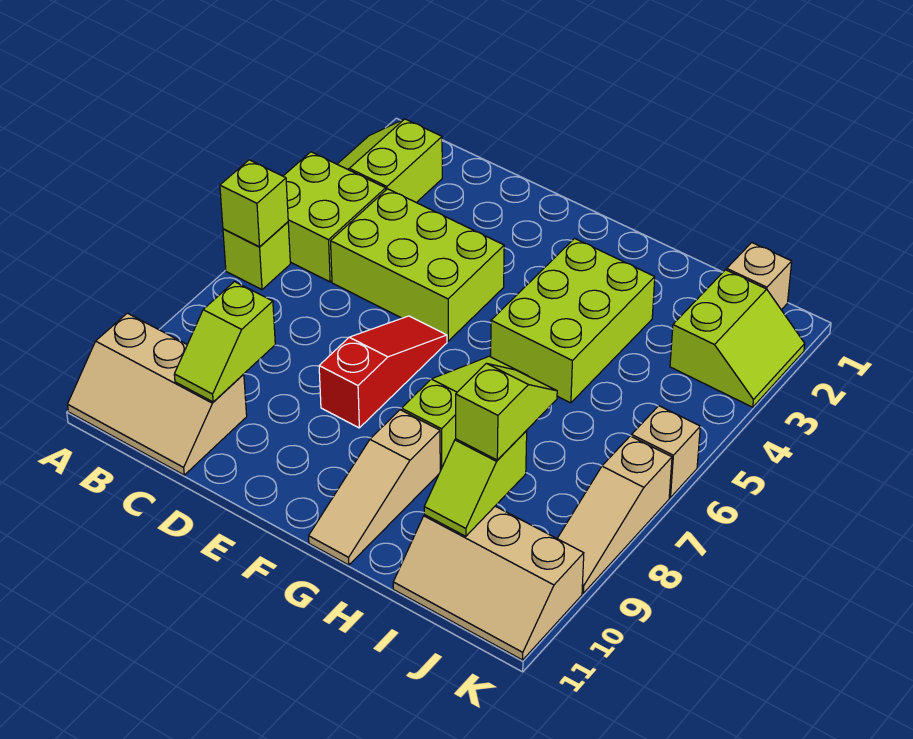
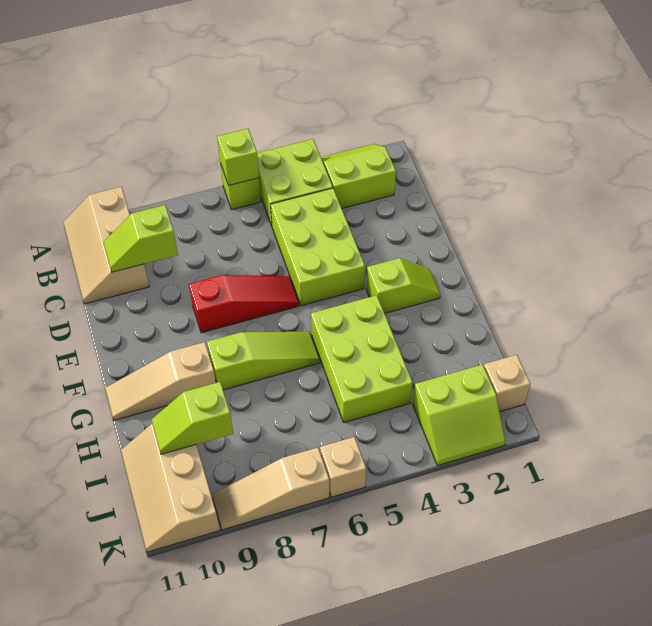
lime 2x3 brick [491,238,655,403] -> lime 2x3 brick turned to [311,295,413,422]
lime 1x2 slope [456,363,557,460] -> lime 1x2 slope moved to [366,258,440,313]

